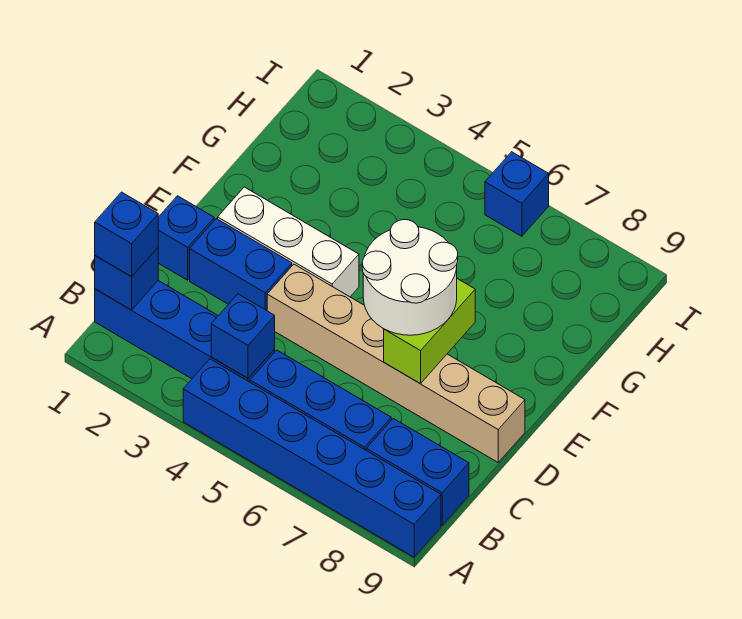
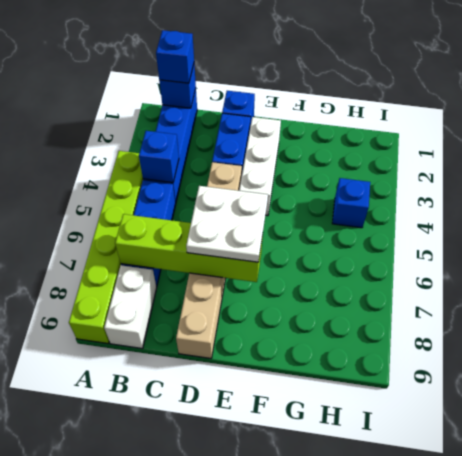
blue 1x6 brick [183,359,441,557] -> lime 1x6 brick [69,151,143,344]
blue 1x2 brick [366,419,469,526] -> white 1x2 brick [104,265,157,349]
white 2x2 round brick [362,220,458,335] -> white 2x2 plate [186,186,268,262]
lime 1x2 brick [384,279,475,384] -> lime 1x4 brick [115,214,263,282]
blue 1x1 brick [485,152,549,236] -> blue 1x1 brick moved to [332,178,370,228]

